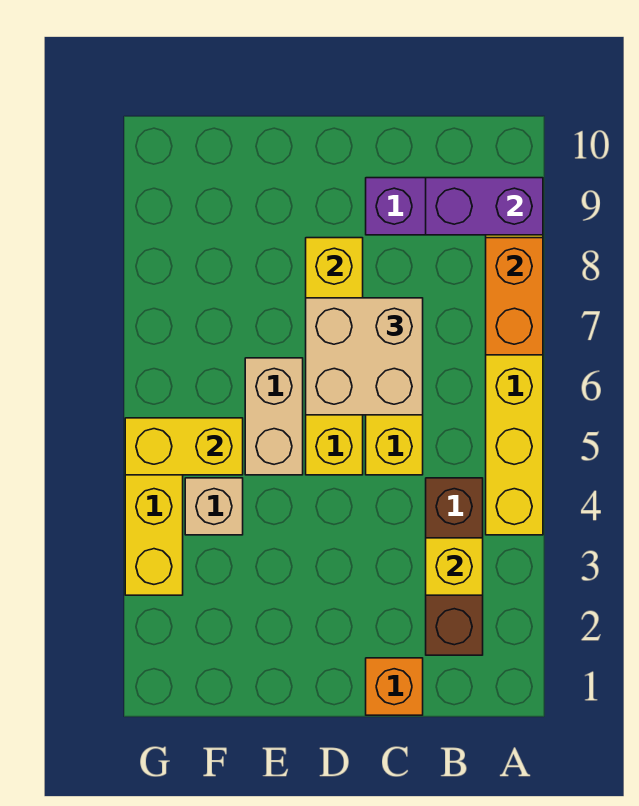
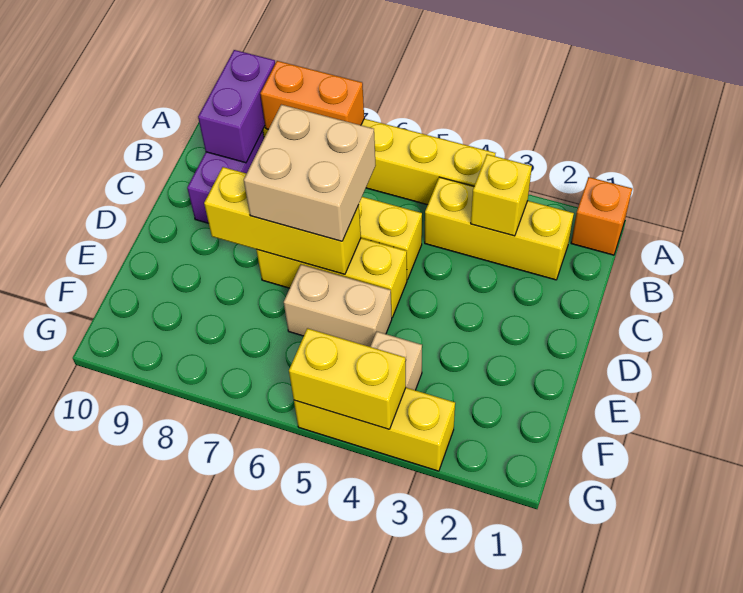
brown 1x3 brick [426,478,483,655] -> yellow 1x3 brick [425,177,574,280]
orange 1x1 brick [366,658,423,715] -> orange 1x1 brick moved to [571,177,632,255]
yellow 1x2 brick [125,418,243,475] -> yellow 1x2 brick turned to [289,328,406,429]

